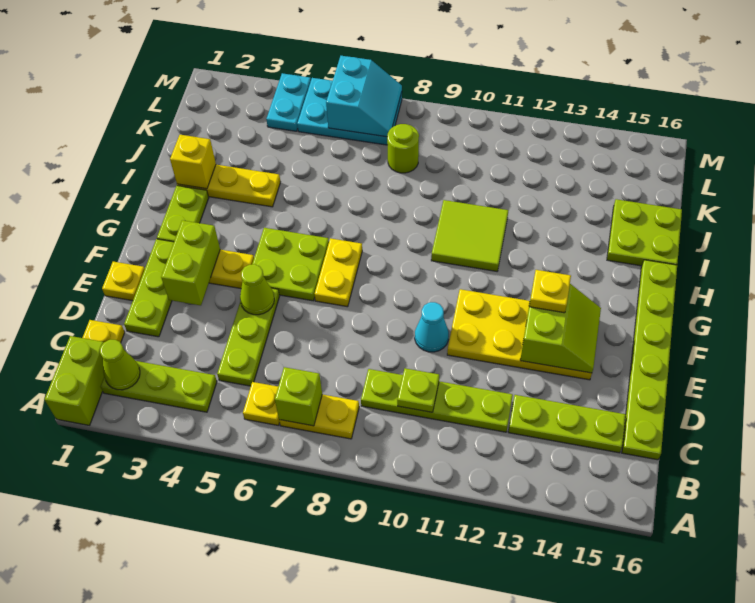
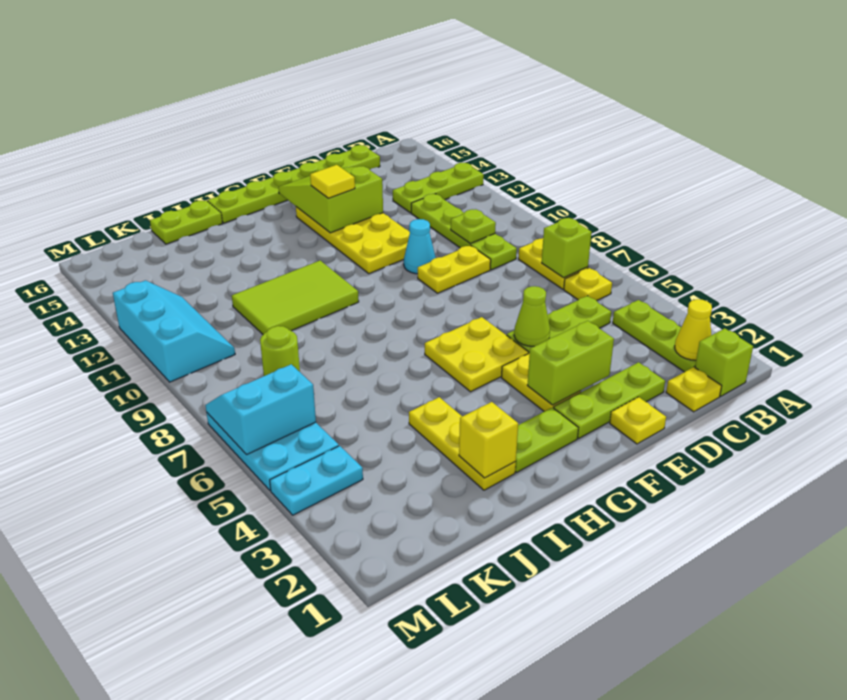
lime 1x2 brick [45,336,104,425] -> lime 1x1 brick [695,328,753,396]
lime 1x1 cone [100,340,140,390] -> yellow 1x1 cone [675,299,712,360]
lime 1x3 plate [508,395,626,453] -> lime 1x3 plate turned to [393,163,484,213]
lime 2x2 slope [520,284,601,373] -> lime 2x3 slope [278,166,383,233]
lime 2x2 plate [252,228,329,301] -> yellow 2x2 plate [425,317,529,392]
yellow 1x2 plate [315,238,362,307] -> yellow 1x2 plate moved to [418,245,491,293]
yellow 1x1 plate [529,270,571,313] -> yellow 1x1 tile [310,165,355,198]
lime 2x2 tile [431,200,509,271] -> lime 2x3 tile [232,261,359,334]
lime 2x2 plate [607,199,682,266] -> lime 1x2 plate [150,201,223,244]
none -> cyan 2x3 slope [113,280,235,382]

